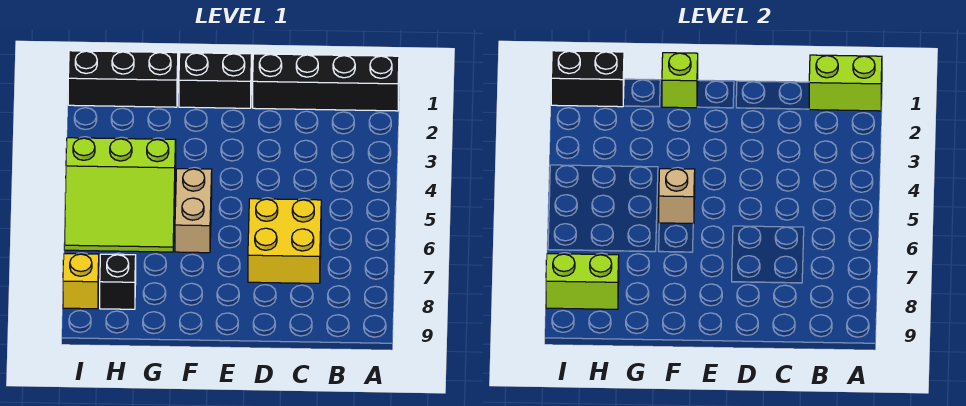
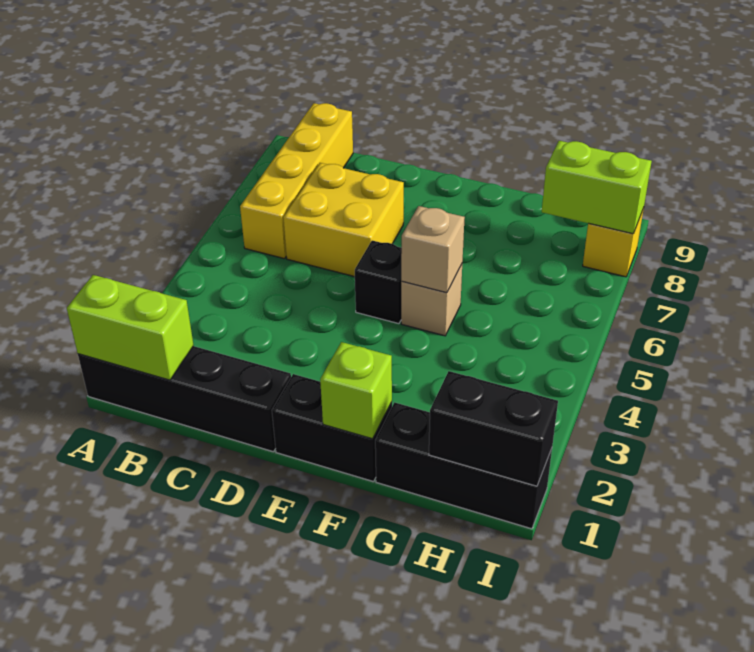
none -> yellow 1x4 brick [240,103,353,259]
tan 1x2 brick [175,169,212,253] -> tan 1x1 brick [401,264,462,336]
lime 3x3 slope [64,138,176,252] -> none
black 1x1 brick [100,254,136,309] -> black 1x1 brick moved to [355,240,402,324]

